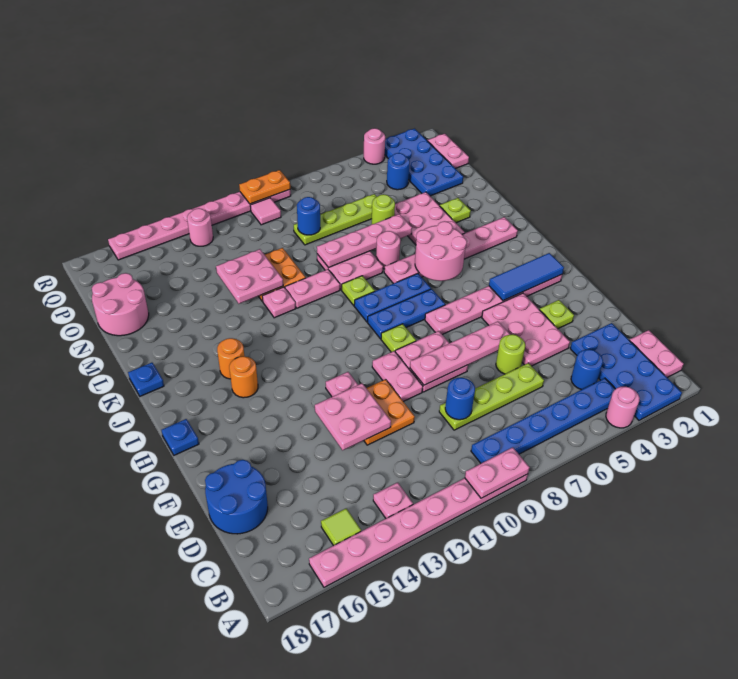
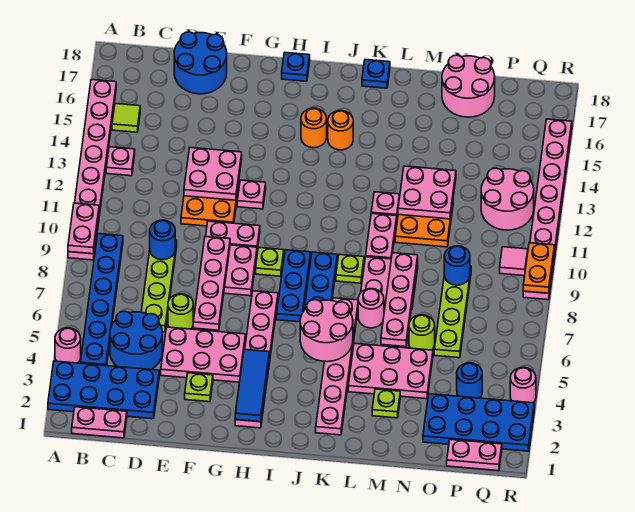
blue 1x1 round brick [571,349,603,390] -> blue 2x2 round brick [110,311,162,370]
pink 1x1 round brick [187,208,213,246] -> pink 2x2 round brick [481,168,534,230]

